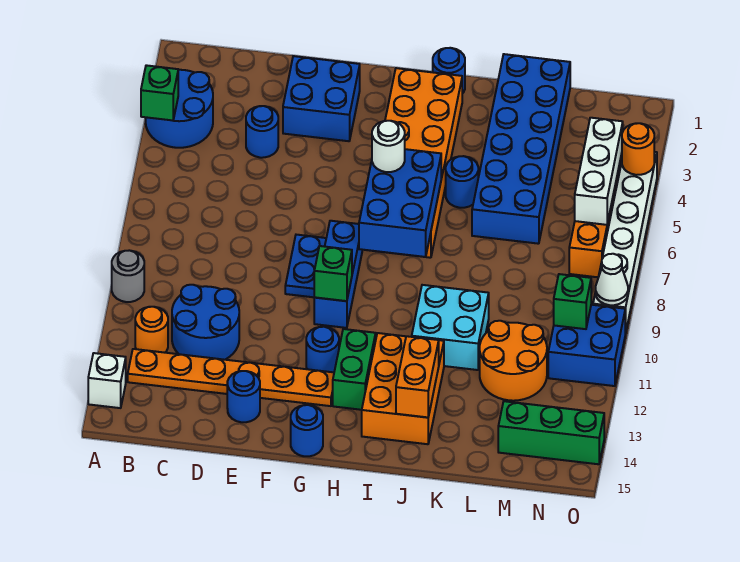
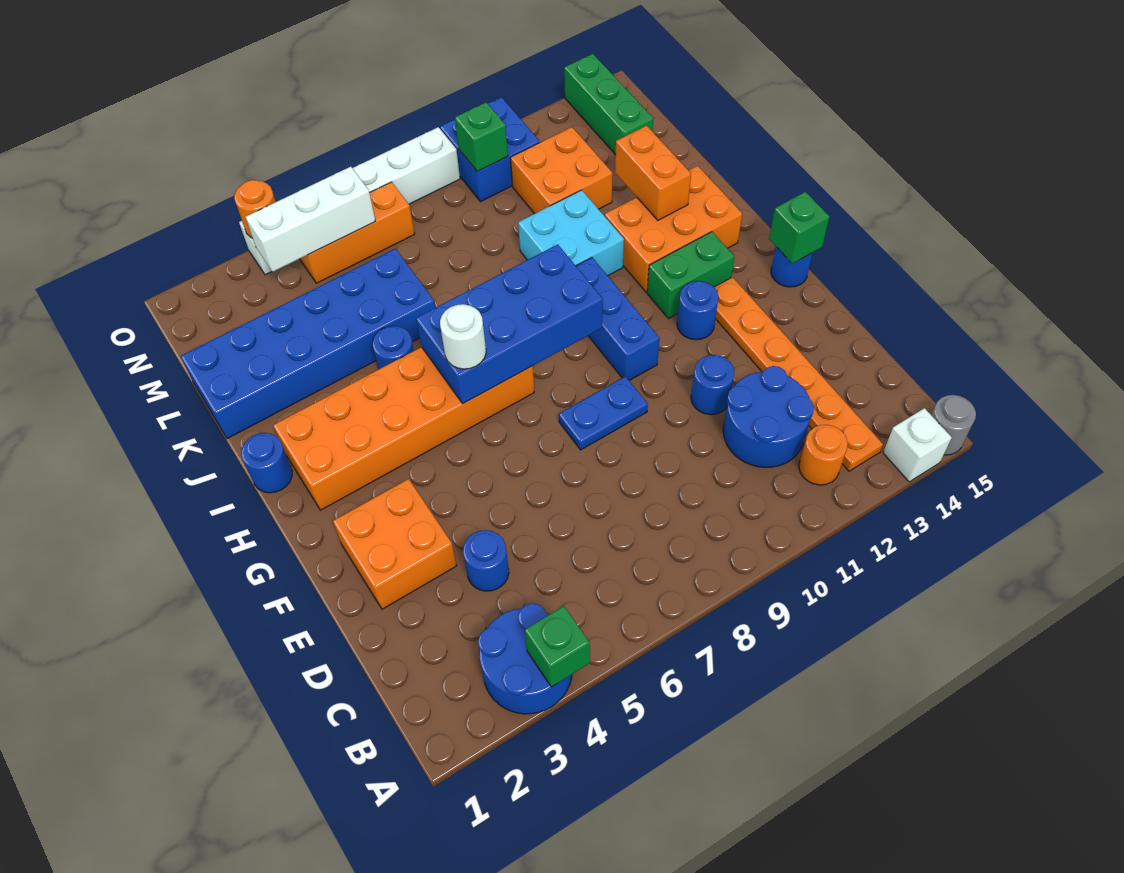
grey 1x1 round brick [112,250,144,302] -> grey 1x1 round brick moved to [931,395,976,455]
blue 2x2 brick [283,56,360,141] -> orange 2x2 brick [333,479,457,609]
blue 1x1 round brick [227,371,260,422] -> blue 1x1 round brick moved to [691,355,734,415]
blue 1x3 brick [314,221,362,328] -> blue 1x3 brick turned to [576,258,659,380]
green 1x1 brick [314,246,352,301] -> green 1x1 brick moved to [769,192,829,263]
blue 2x3 brick [359,149,441,257] -> blue 2x4 brick [416,244,603,403]
orange 1x2 brick [396,336,439,417] -> orange 1x2 brick turned to [615,126,691,220]
orange 2x2 round brick [480,321,547,401] -> orange 2x2 brick [510,127,613,214]
white 1x1 cone [596,254,628,305] -> none

